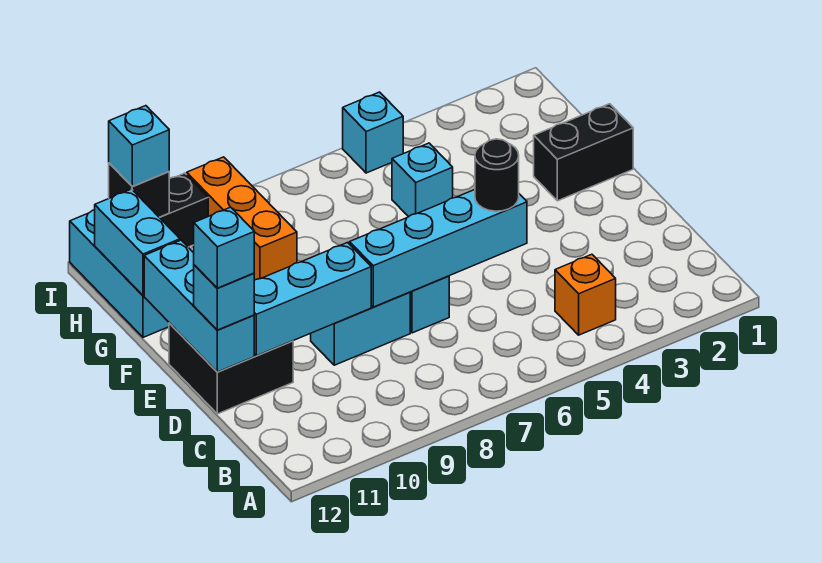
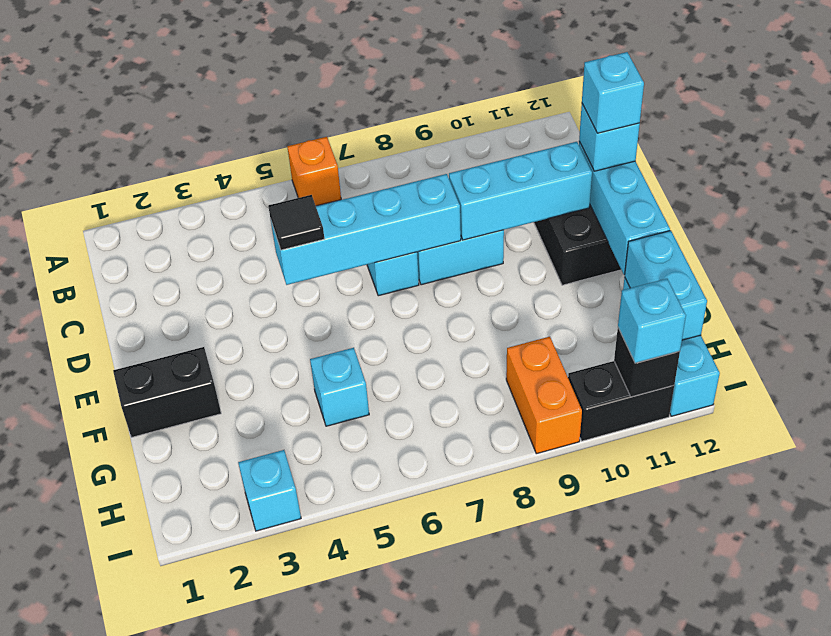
orange 1x1 brick [555,254,616,335] -> orange 1x1 brick moved to [287,137,341,206]
black 1x1 round brick [475,139,519,211] -> black 1x1 tile [268,195,324,250]
orange 1x3 brick [187,157,297,280] -> orange 1x2 brick [506,337,582,454]
cyan 1x1 brick [343,92,403,173] -> cyan 1x1 brick moved to [238,450,301,531]

